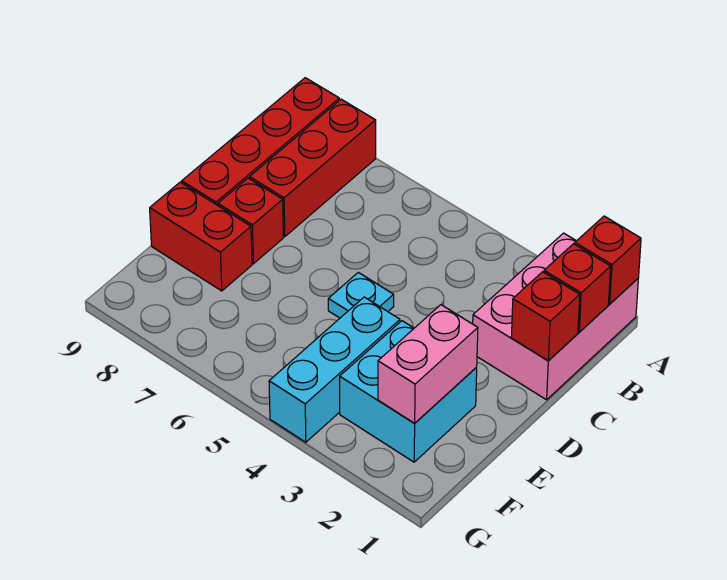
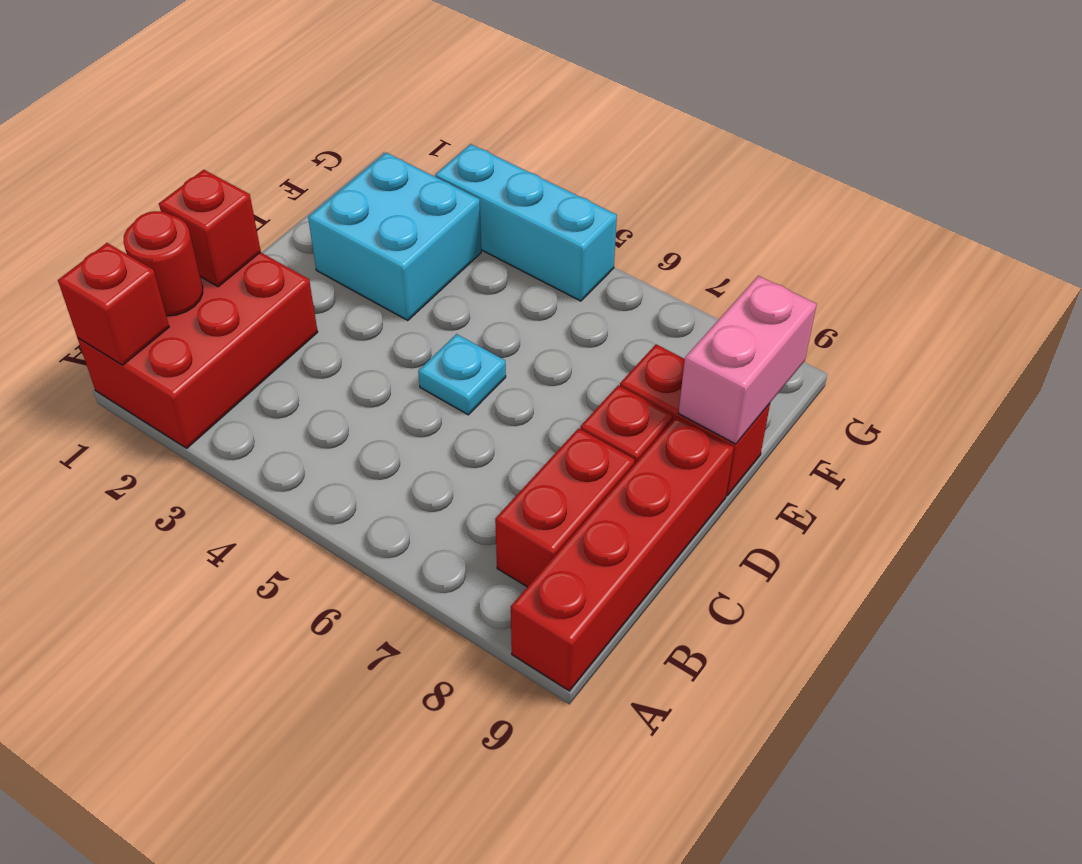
pink 2x3 brick [473,233,638,400] -> red 2x3 brick [78,252,318,448]
red 1x3 brick [250,99,376,237] -> red 1x2 brick [495,428,635,587]
red 1x1 brick [544,244,611,332] -> red 1x1 round brick [123,211,203,316]
pink 1x2 brick [378,305,478,423] -> pink 1x2 brick moved to [678,276,817,444]
cyan 1x3 brick [269,297,400,442] -> cyan 1x3 brick turned to [435,144,617,301]

